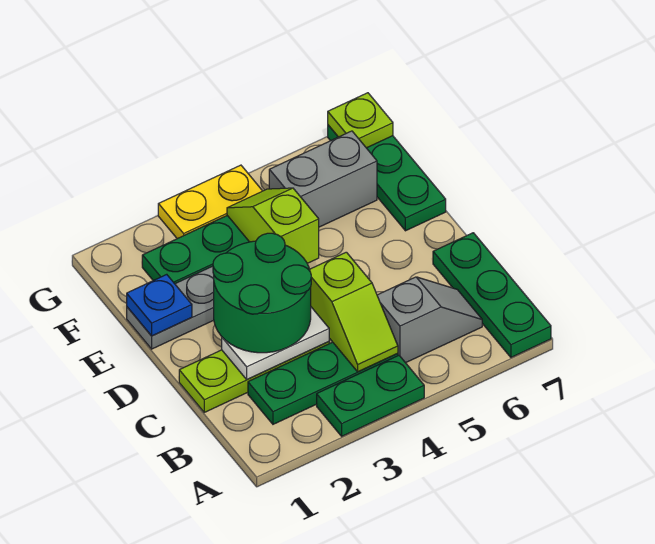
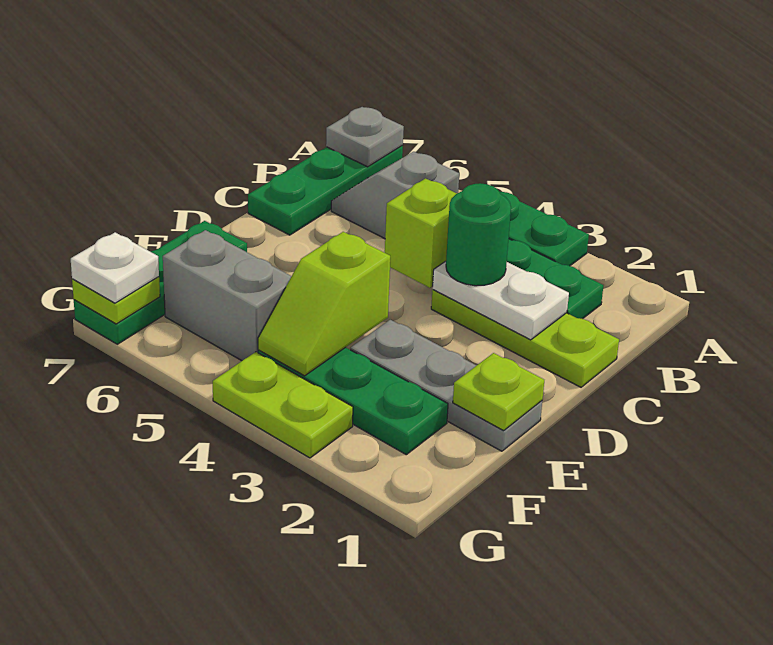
none -> grey 1x1 plate [326,107,404,167]
green 2x2 round brick [213,233,311,353] -> green 1x1 round brick [446,183,511,286]
blue 1x1 plate [127,274,192,336] -> lime 1x1 plate [453,353,544,431]
yellow 1x2 plate [158,165,262,239] -> lime 1x2 plate [213,352,353,458]
none -> white 1x1 plate [71,232,159,303]

